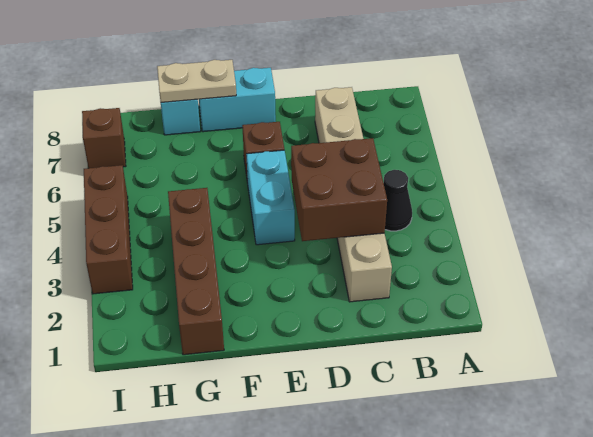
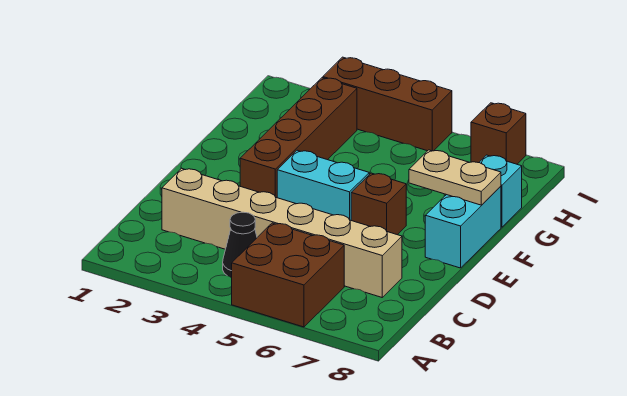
brown 2x2 brick [291,138,387,241] -> brown 2x2 brick moved to [232,223,344,327]
tan 1x2 plate [157,60,236,102] -> tan 1x2 plate turned to [409,150,501,205]
brown 1x4 brick [168,188,224,355] -> brown 1x4 brick turned to [240,78,357,198]

